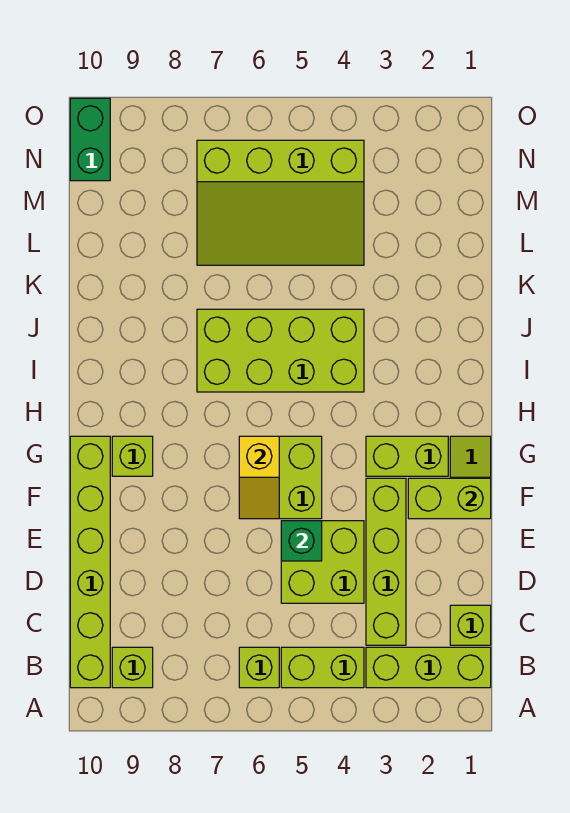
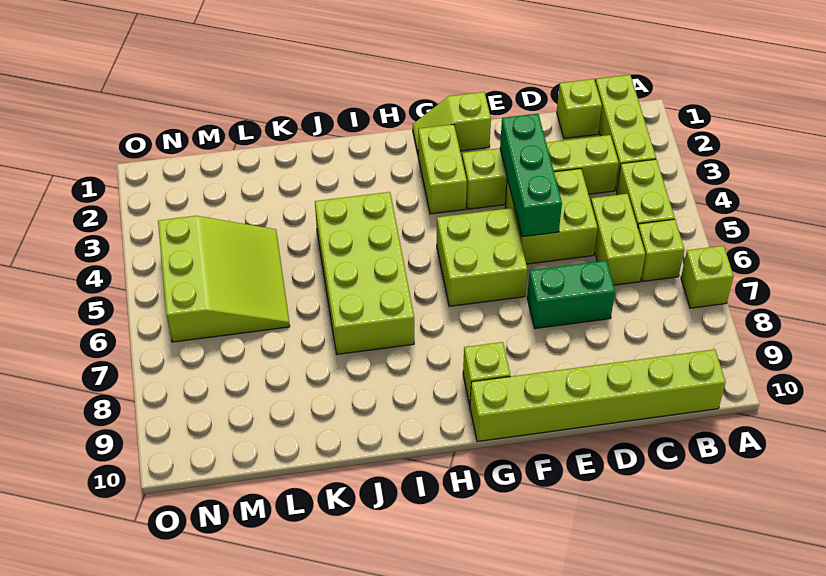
lime 1x1 brick [112,647,153,688] -> lime 1x1 brick moved to [681,246,734,308]
green 1x1 brick [281,521,322,561] -> green 1x3 brick [500,114,562,237]
lime 1x2 brick [408,478,491,519] -> lime 1x2 brick moved to [591,194,645,285]
yellow 1x2 slope [239,436,279,519] -> none
lime 3x4 slope [197,140,364,265] -> lime 3x3 slope [158,216,290,342]
green 1x2 brick [70,98,110,181] -> green 1x2 brick moved to [527,261,615,329]

